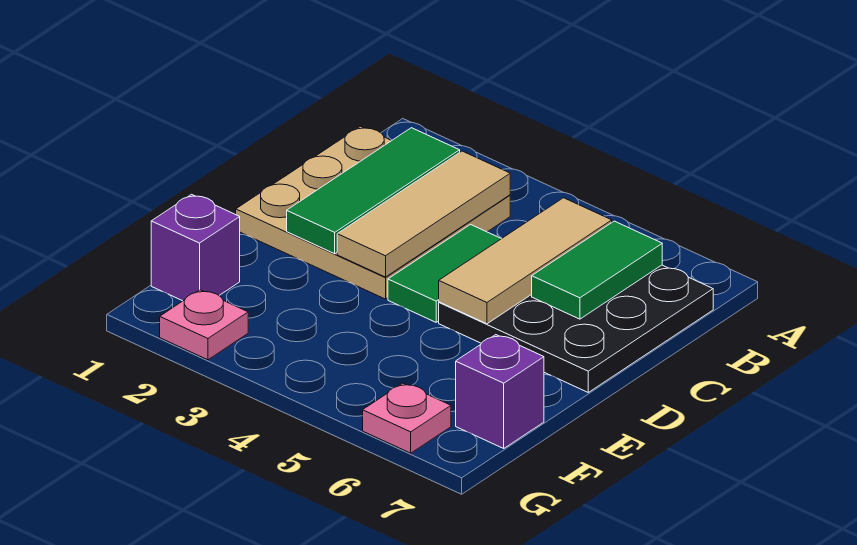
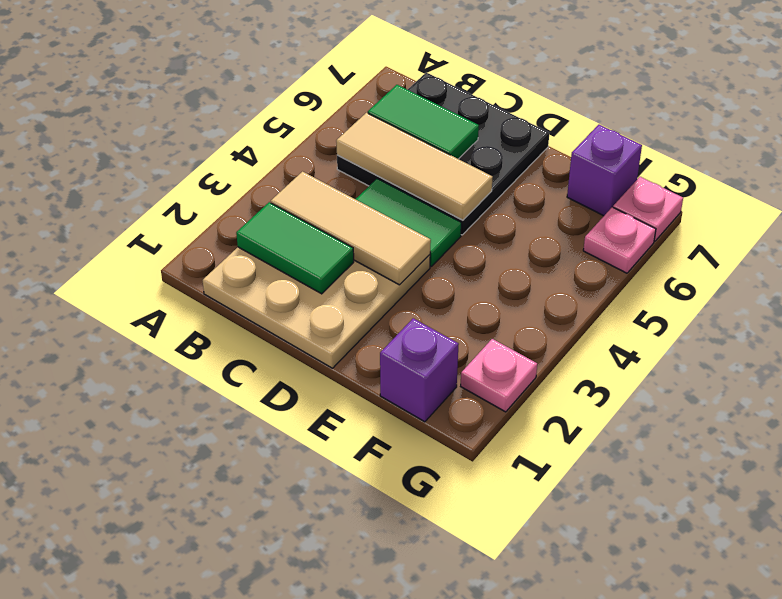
green 1x3 tile [287,128,460,254] -> green 1x2 tile [236,202,354,294]
none -> pink 1x1 plate [613,177,683,241]

